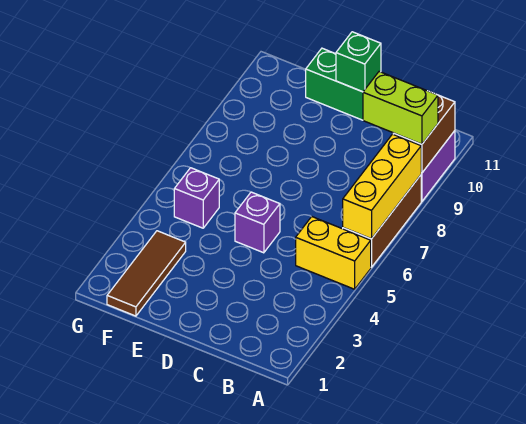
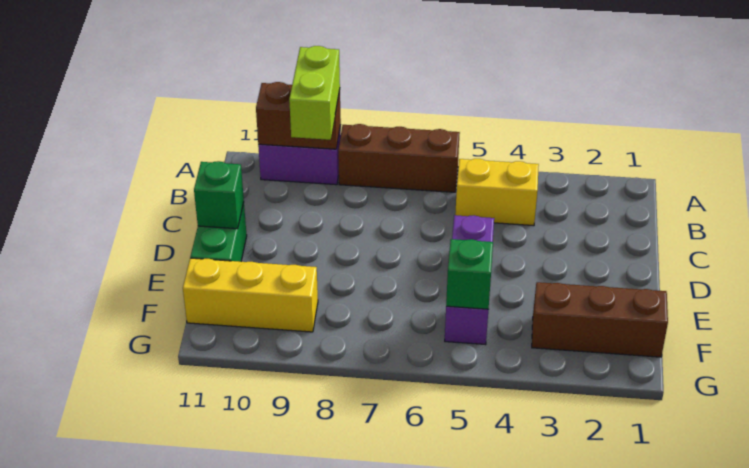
yellow 1x2 brick [296,217,371,289] -> yellow 1x2 brick turned to [455,159,539,226]
yellow 1x3 brick [343,134,421,239] -> yellow 1x3 brick moved to [183,258,318,332]
brown 1x3 tile [107,231,186,316] -> brown 1x3 brick [532,282,668,357]
none -> green 1x1 brick [446,239,493,309]

